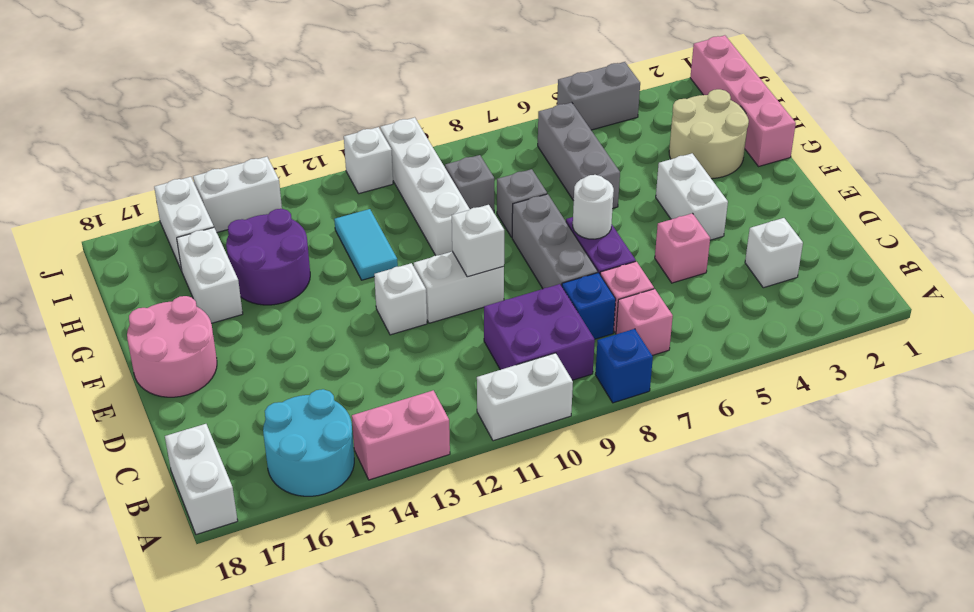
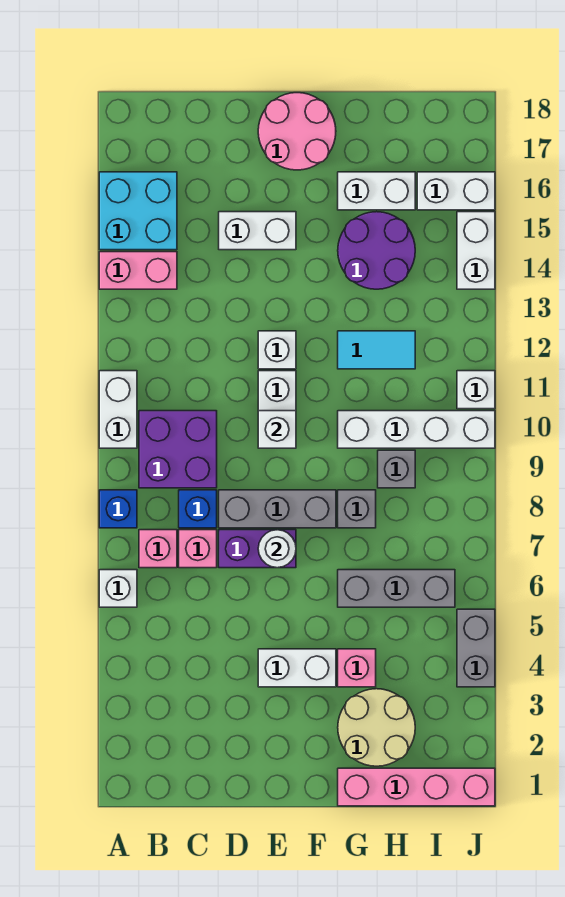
pink 1x2 brick [352,390,450,480] -> pink 1x2 brick turned to [99,252,177,289]
cyan 2x2 round brick [263,389,354,496] -> cyan 2x2 brick [99,172,177,250]
white 1x2 brick [165,424,238,535] -> white 1x2 brick moved to [219,212,296,250]
white 1x1 brick [745,218,803,288] -> white 1x1 brick moved to [99,570,137,607]
pink 1x1 brick [655,213,710,283] -> pink 1x1 brick moved to [338,649,376,687]

